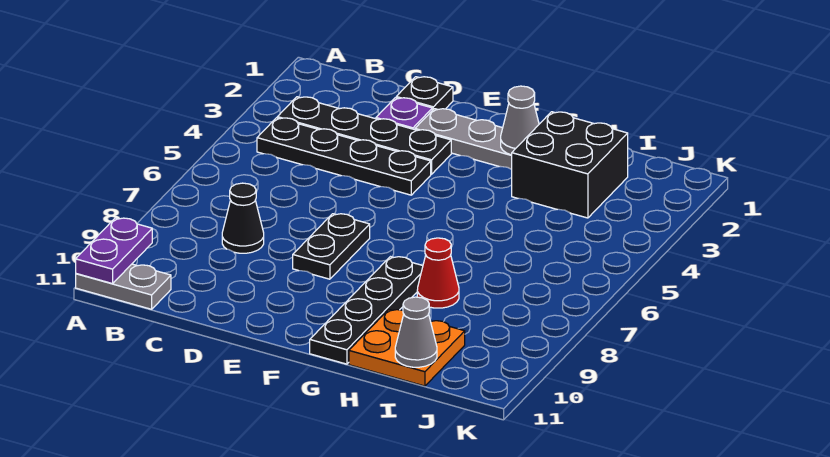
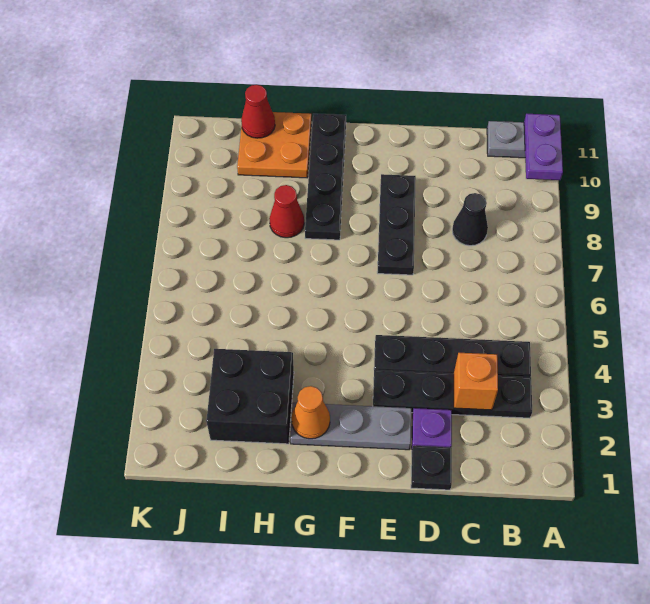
none -> orange 1x1 brick [454,352,498,410]
black 1x2 plate [293,214,370,279] -> black 1x3 plate [377,174,416,275]
grey 1x1 cone [501,86,539,155] -> orange 1x1 cone [292,386,330,439]
grey 1x1 cone [395,297,437,367] -> red 1x1 cone [241,85,275,138]

